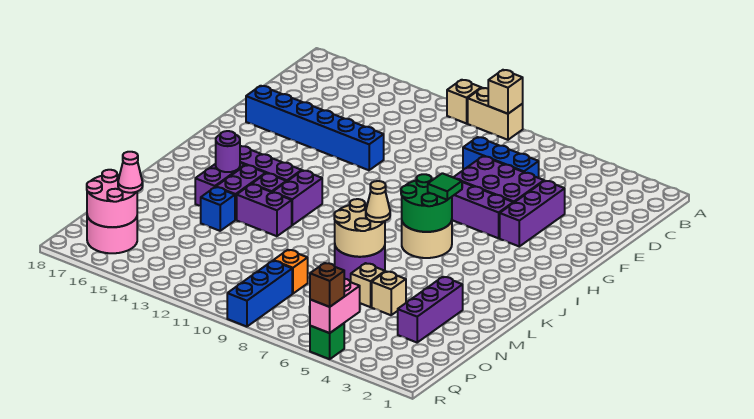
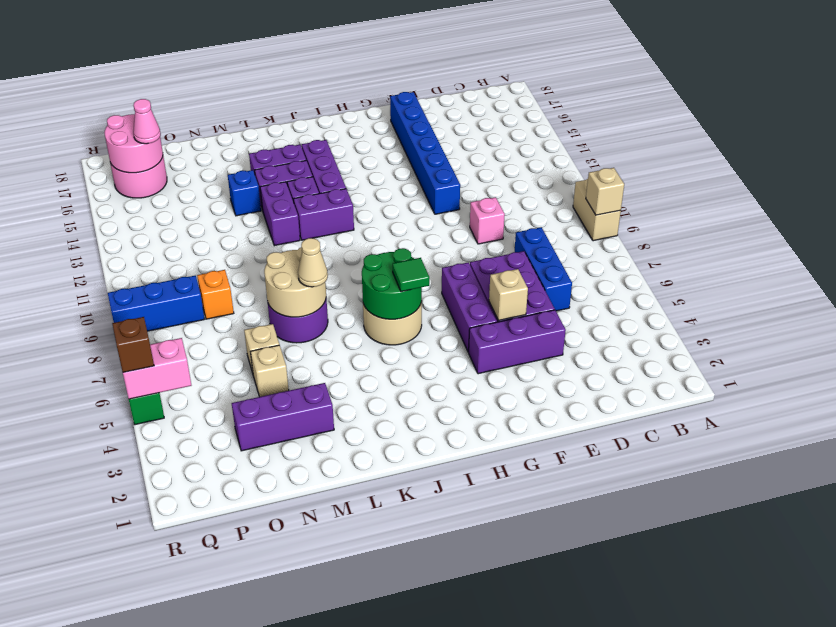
tan 1x1 brick [447,80,481,124] -> tan 1x1 brick moved to [489,269,528,321]
none -> pink 1x1 brick [470,197,505,244]
purple 1x1 round brick [216,131,240,172] -> none

